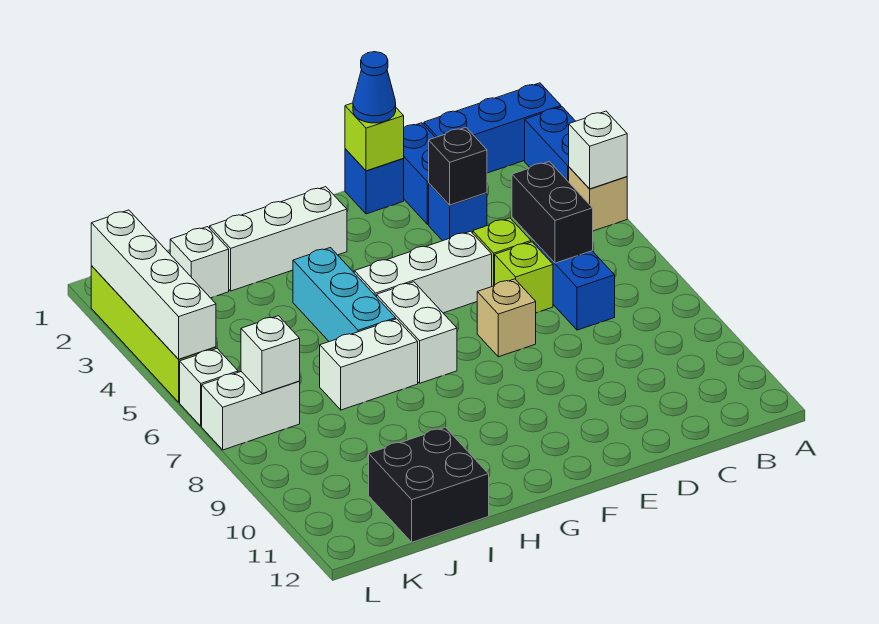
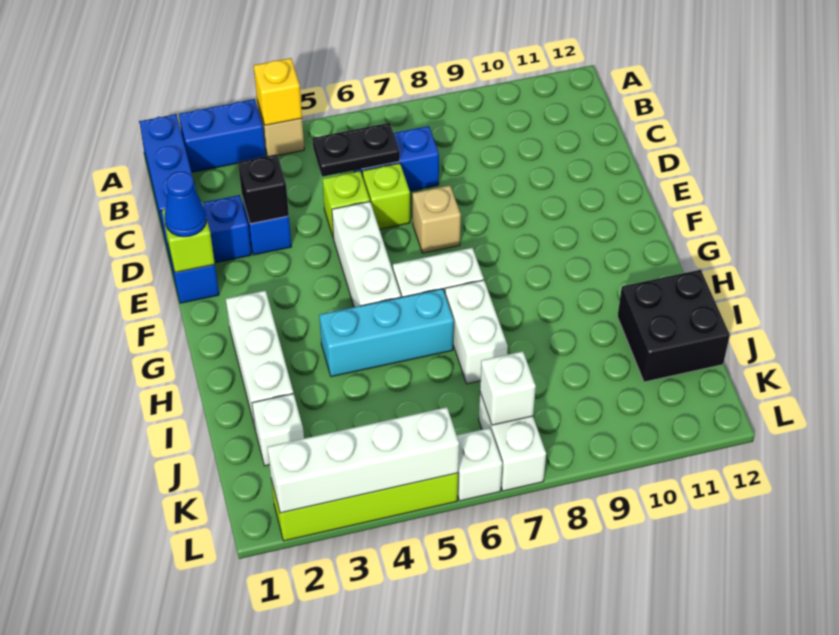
white 1x1 brick [569,111,627,189] -> yellow 1x1 brick [254,58,302,125]
black 1x2 brick [512,162,593,263] -> black 1x2 plate [313,123,400,177]

